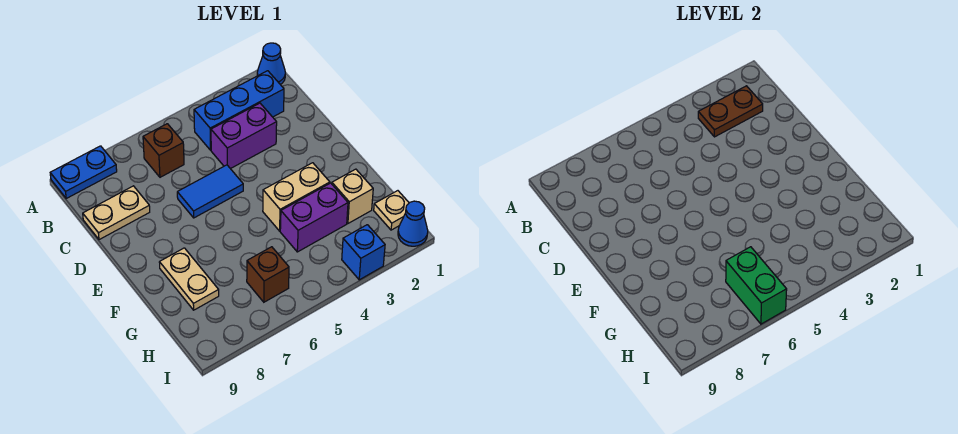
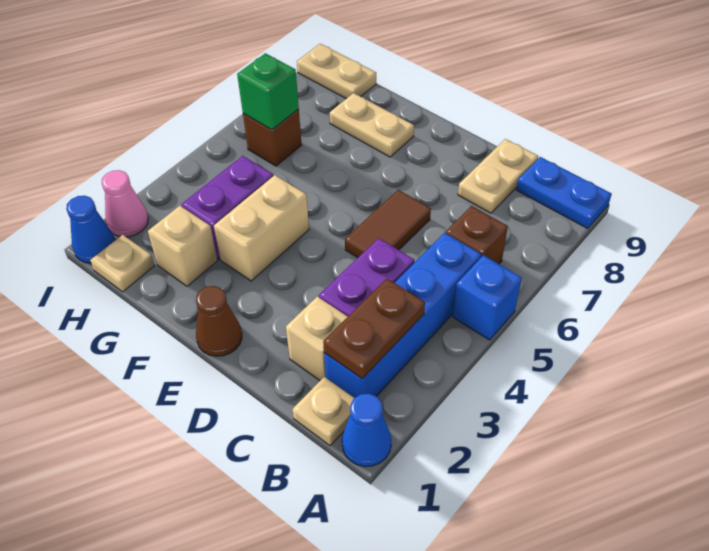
blue 1x2 plate [50,146,117,198] -> blue 1x2 plate turned to [517,157,612,228]
none -> tan 1x1 plate [292,377,354,446]
blue 1x3 brick [194,71,284,150] -> blue 1x4 brick [324,233,481,398]
none -> tan 1x1 brick [286,297,348,380]
blue 1x2 tile [177,165,243,218] -> brown 1x2 tile [345,190,431,258]
none -> brown 1x1 cone [196,286,242,356]
green 1x2 brick [726,247,787,324] -> green 1x1 brick [237,53,299,130]
none -> tan 1x2 plate [297,44,376,99]
none -> pink 1x1 cone [102,170,148,237]
blue 1x1 brick [342,225,385,280] -> blue 1x1 brick moved to [453,255,522,340]

